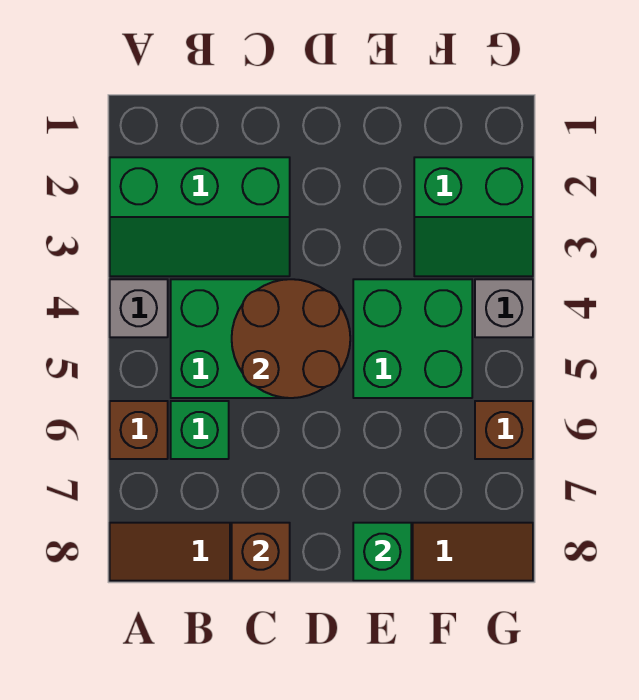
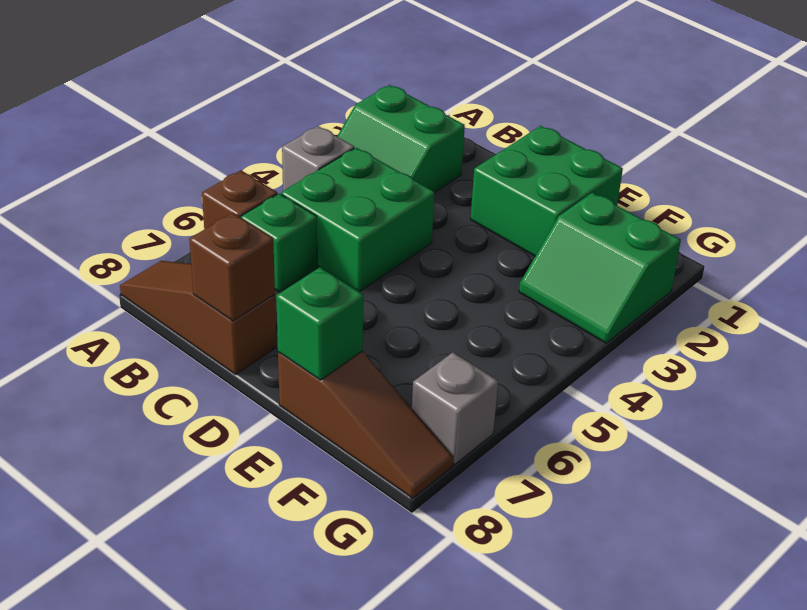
green 2x3 slope [110,157,290,276] -> green 2x2 slope [337,85,465,192]
brown 2x2 round brick [232,279,350,398] -> none
green 2x2 brick [353,279,472,398] -> green 2x2 brick moved to [471,126,623,256]
grey 1x1 brick [475,279,533,337] -> grey 1x1 brick moved to [412,352,498,465]
brown 1x1 brick [475,401,533,459] -> none

